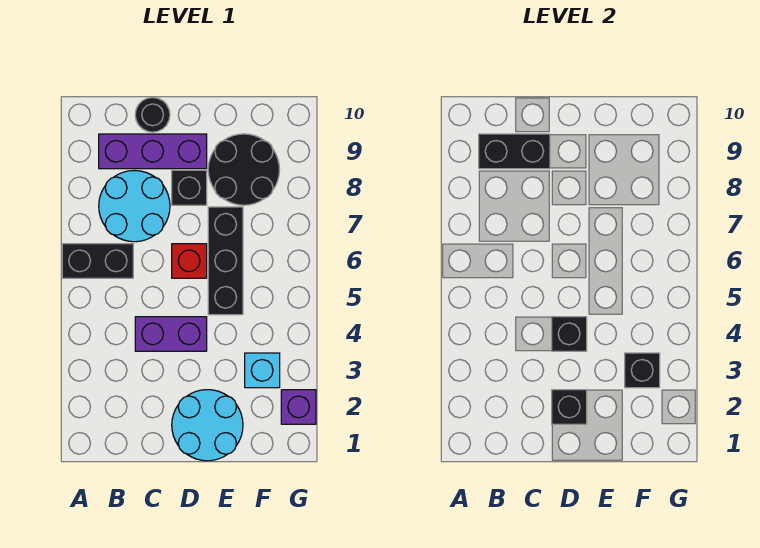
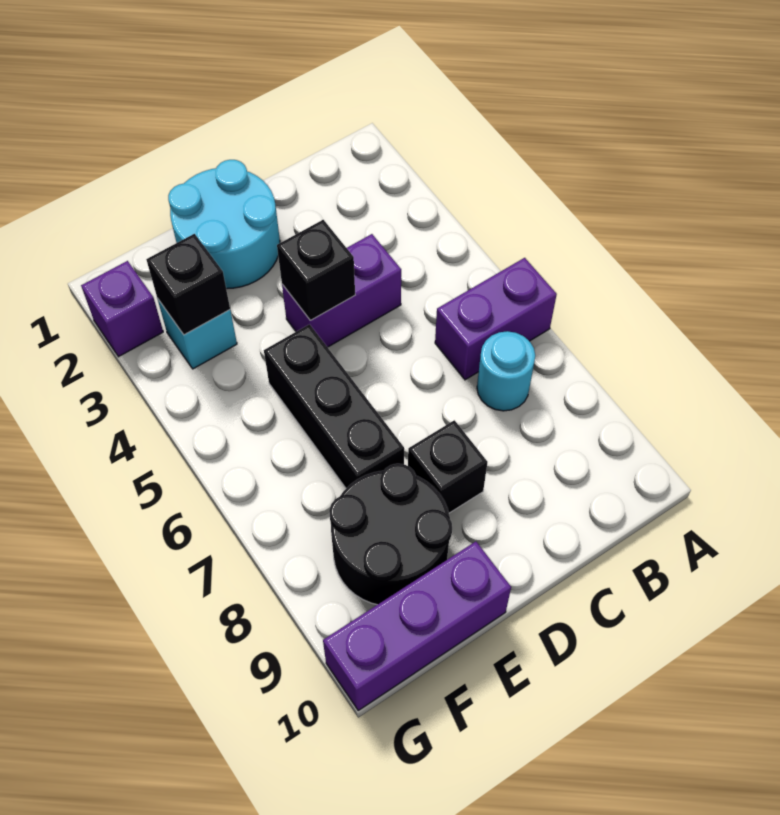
black 1x2 brick [62,244,133,278] -> purple 1x2 brick [435,258,557,380]
cyan 2x2 round brick [99,170,170,242] -> cyan 1x1 round brick [477,331,535,411]
purple 1x3 brick [99,134,207,169] -> purple 1x3 brick moved to [323,542,511,710]
black 1x2 brick [479,134,550,169] -> none
black 1x1 round brick [135,97,170,132] -> none
black 1x1 brick [552,390,587,424] -> none
red 1x1 brick [172,244,207,278] -> none

